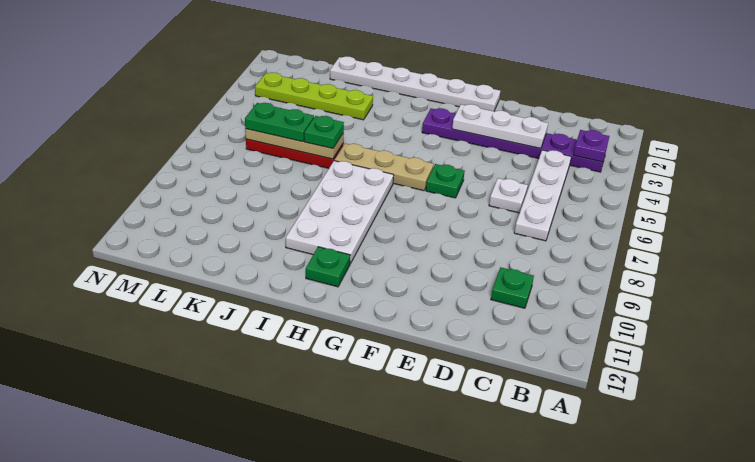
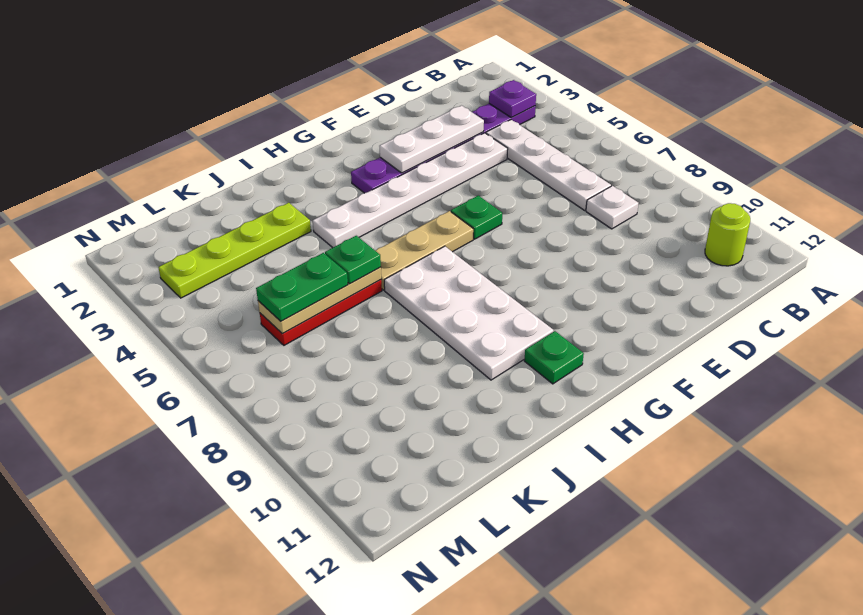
none -> lime 1x1 round brick [705,203,750,266]
green 1x1 plate [491,267,534,308] -> none
white 1x1 plate [489,178,528,213] -> white 1x1 plate moved to [586,186,638,229]
white 1x6 plate [330,56,500,111] -> white 1x6 plate moved to [313,133,508,248]

